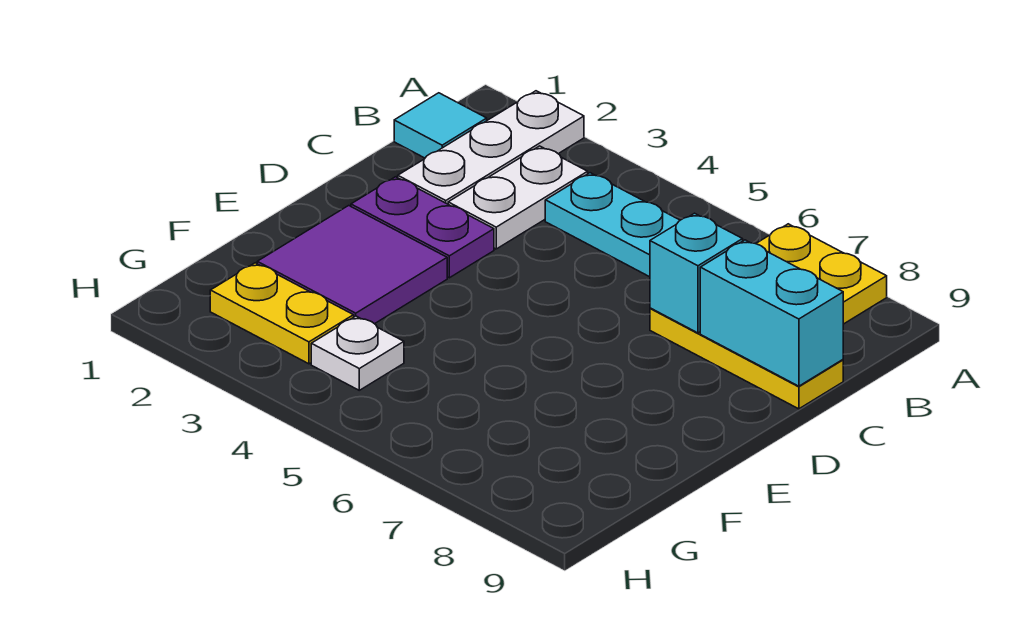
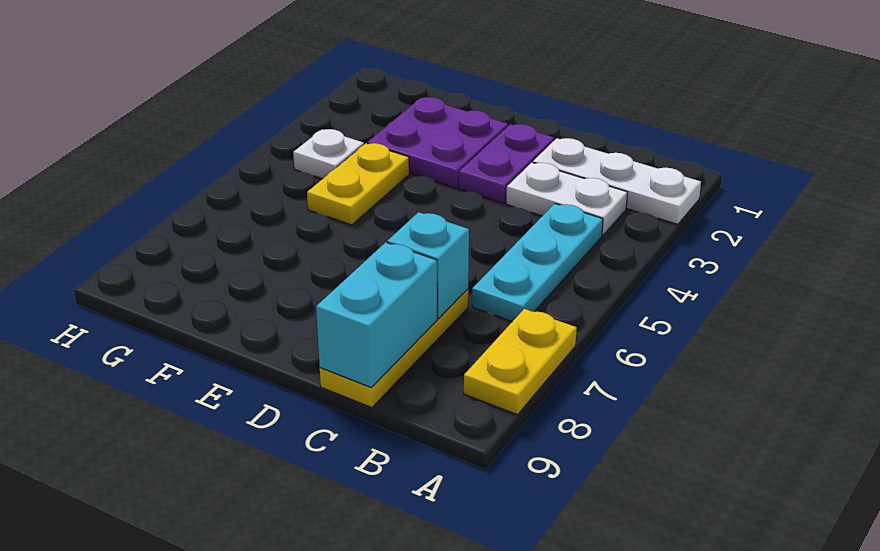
cyan 1x1 tile [394,93,487,158] -> none
purple 2x2 tile [257,206,447,324] -> purple 2x2 plate [367,97,508,188]
yellow 1x2 plate [210,263,354,364] -> yellow 1x2 plate moved to [307,143,409,225]

